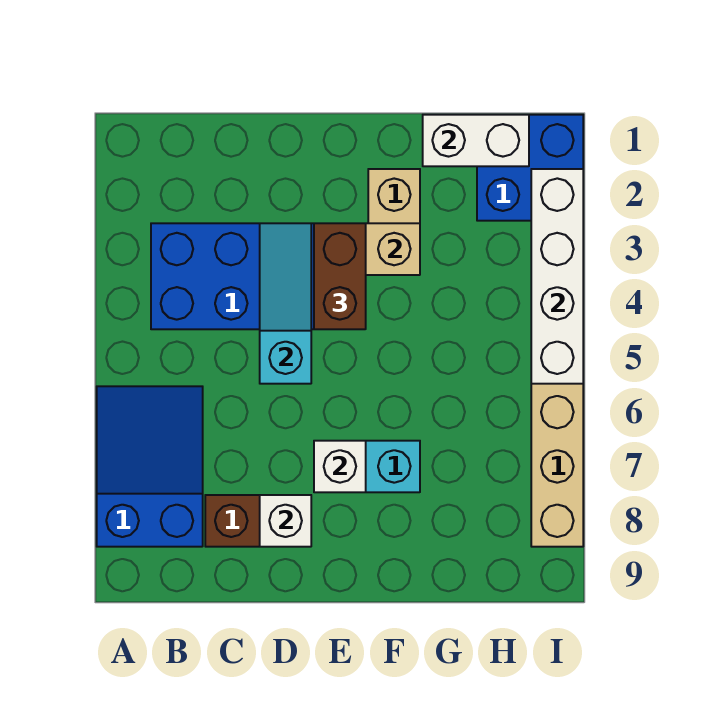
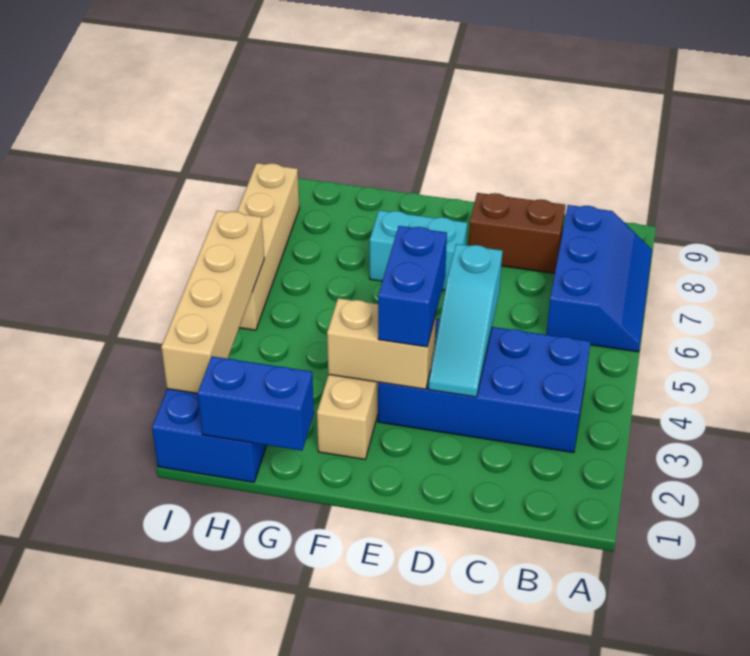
blue 2x3 slope [97,386,203,547] -> blue 2x3 slope turned to [546,205,652,352]
white 1x1 brick [260,495,311,547] -> none
brown 1x2 brick [314,223,366,329] -> blue 1x2 brick [378,226,447,347]
white 1x1 brick [314,441,366,492] -> none
white 1x2 brick [423,115,529,166] -> blue 1x2 brick [198,356,314,451]
white 1x4 brick [531,169,583,384] -> tan 1x4 brick [161,211,264,393]

